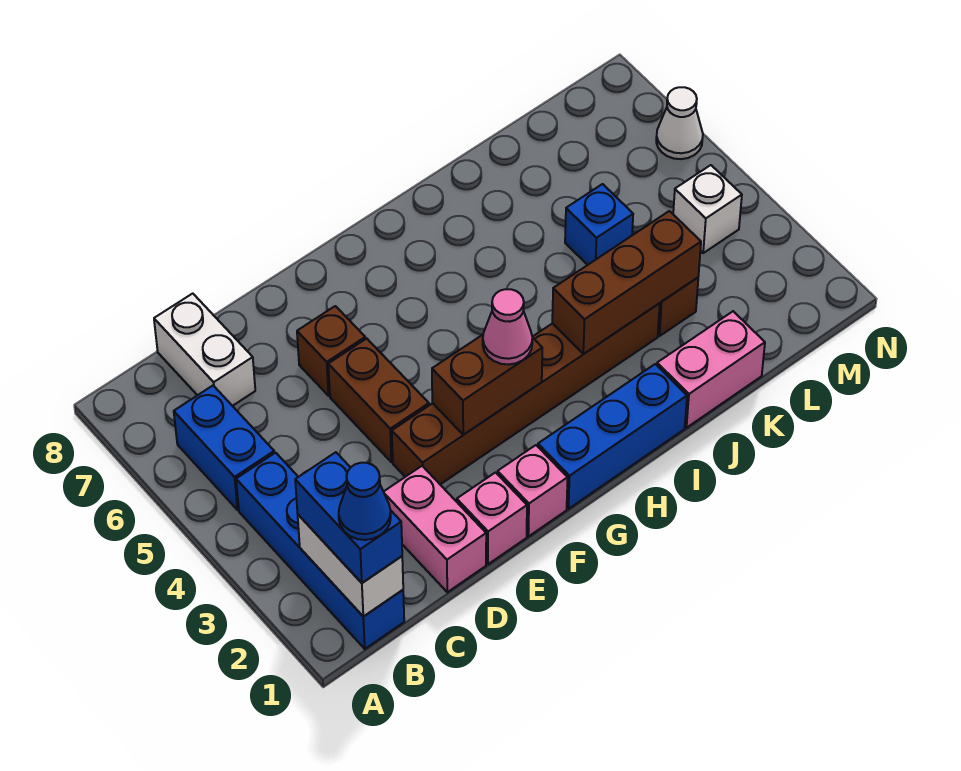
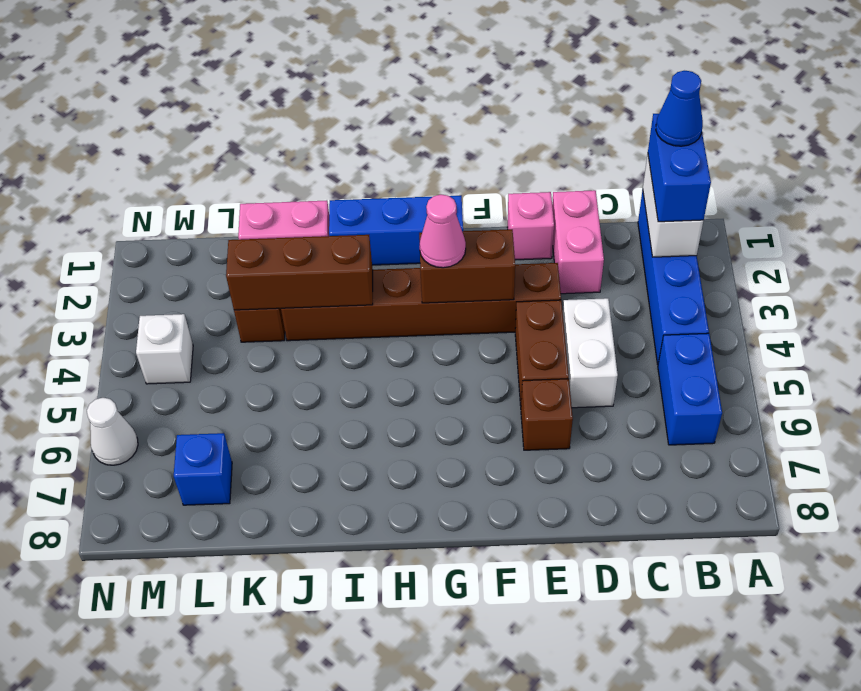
white 1x2 brick [154,294,255,406] -> white 1x2 brick moved to [563,298,618,408]
pink 1x1 brick [498,445,568,536] -> none
blue 1x1 brick [565,184,633,265] -> blue 1x1 brick moved to [174,433,232,505]

